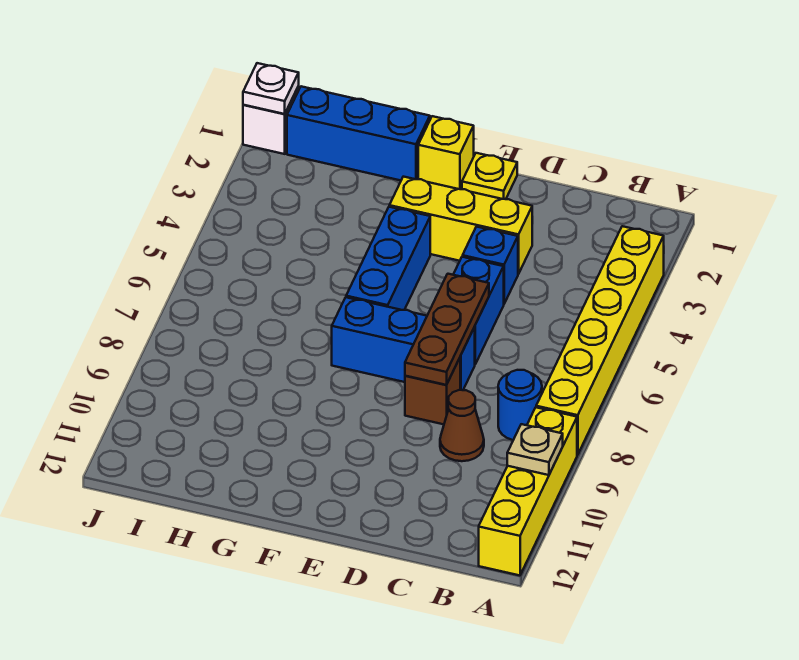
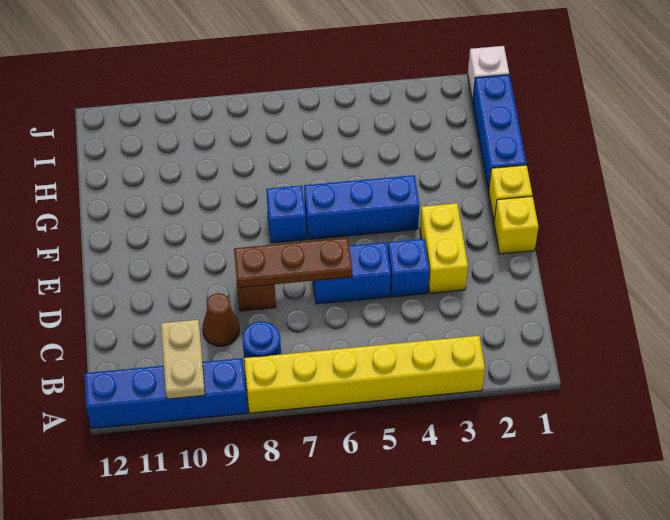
yellow 1x4 brick [479,407,577,575] -> blue 1x4 brick [85,358,247,429]
tan 1x1 plate [507,424,563,475] -> tan 1x2 plate [161,320,205,399]
yellow 1x3 brick [389,177,532,274] -> yellow 1x2 brick [420,203,468,293]
blue 1x3 brick [332,297,475,390] -> blue 1x1 brick [266,186,306,243]
yellow 1x1 plate [462,153,517,199] -> yellow 1x1 brick [494,196,538,254]
white 1x1 plate [243,63,299,114] -> none

